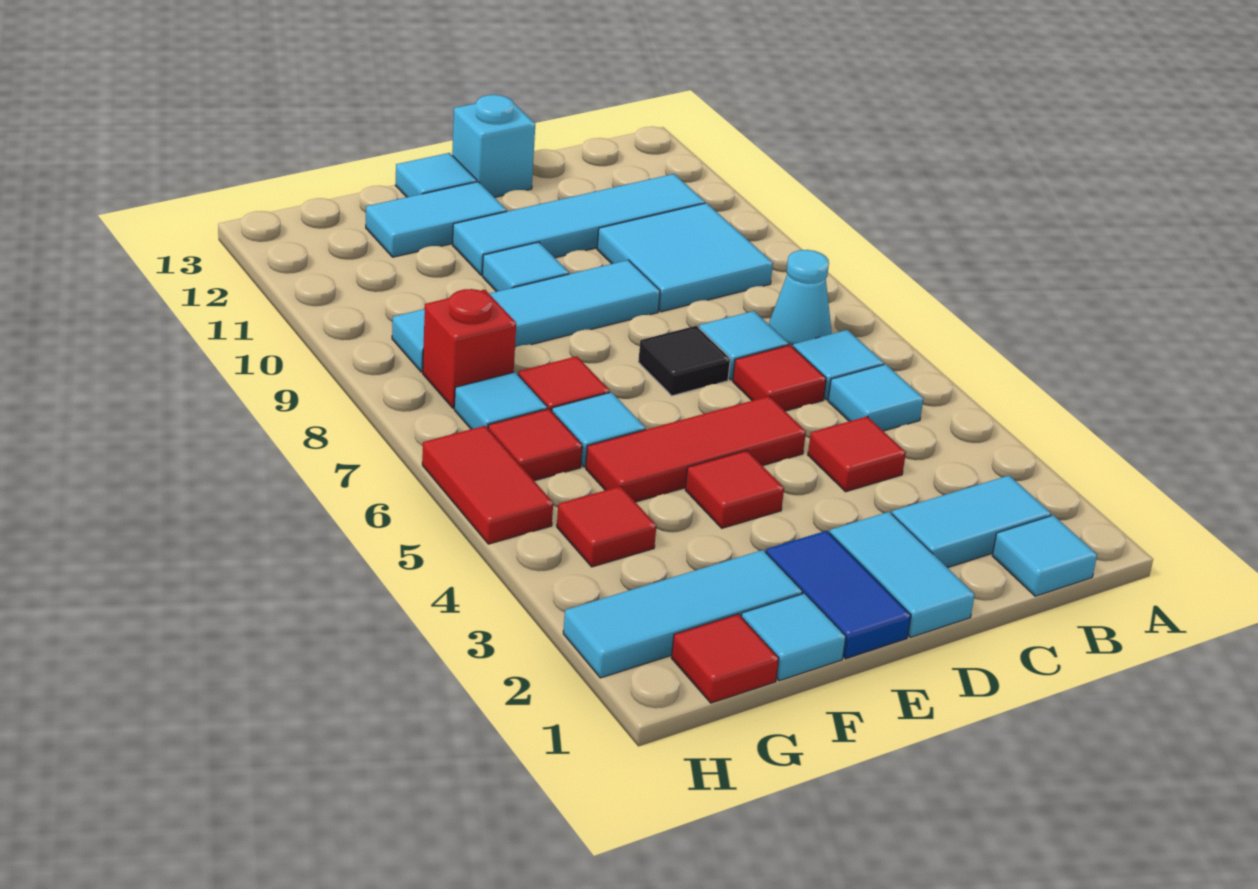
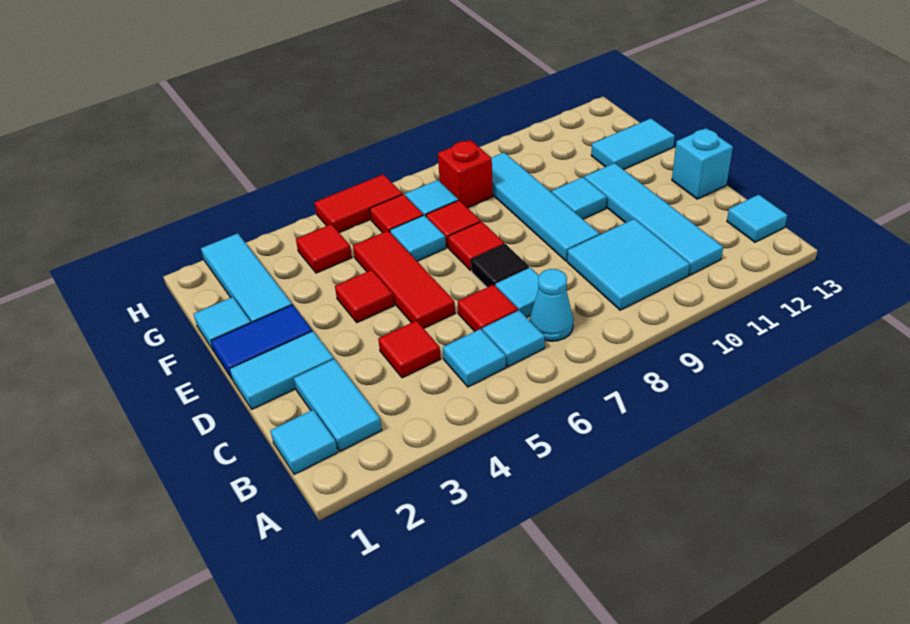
cyan 1x2 tile [366,182,507,257] -> cyan 1x2 tile turned to [591,118,675,170]
cyan 1x1 tile [396,153,477,197] -> cyan 1x1 tile moved to [727,195,787,242]
red 1x1 tile [671,614,779,703] -> red 1x1 tile moved to [448,221,504,271]

